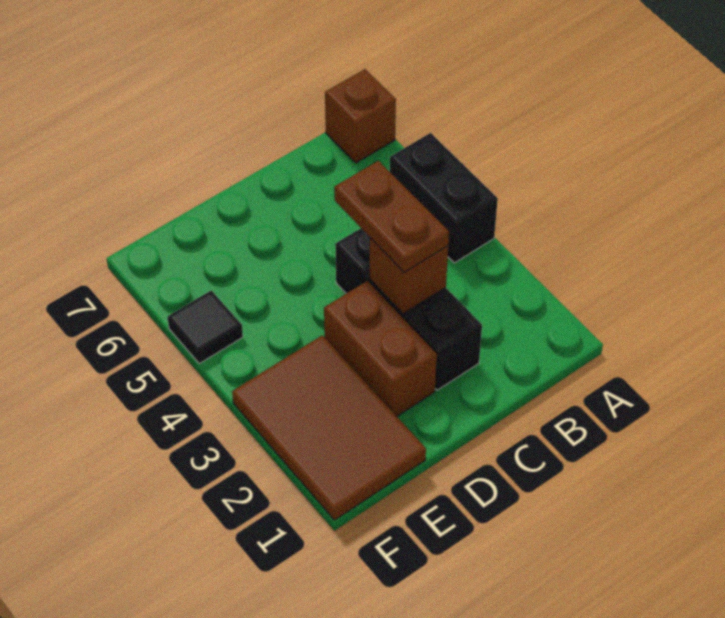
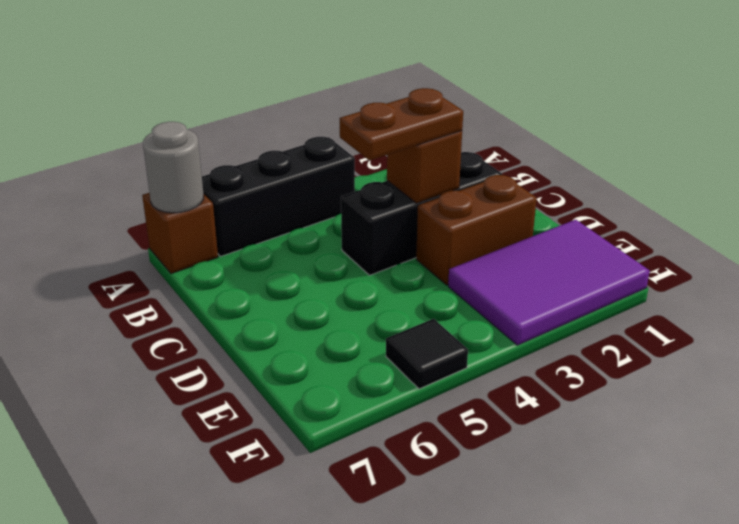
black 1x2 brick [390,133,498,263] -> black 1x3 brick [202,137,355,257]
none -> grey 1x1 round brick [143,122,204,213]
brown 2x3 tile [232,335,426,520] -> purple 2x3 tile [448,220,650,345]

